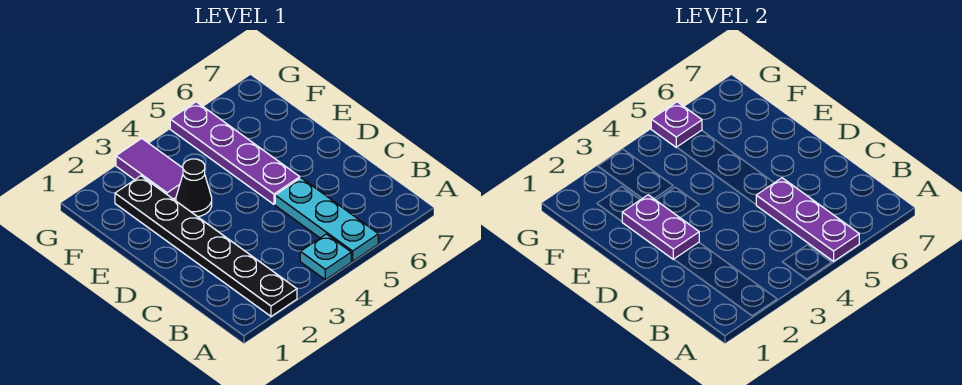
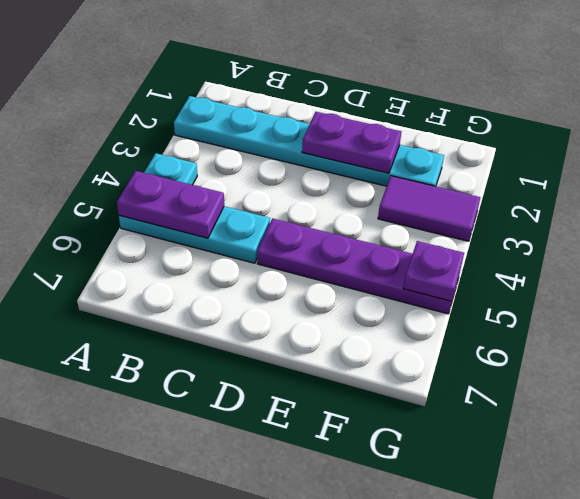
black 1x6 plate [115,176,297,316] -> cyan 1x6 plate [174,96,444,186]
purple 1x3 plate [756,178,859,261] -> purple 1x2 plate [117,171,224,238]
black 1x1 cone [176,159,212,217] -> none

